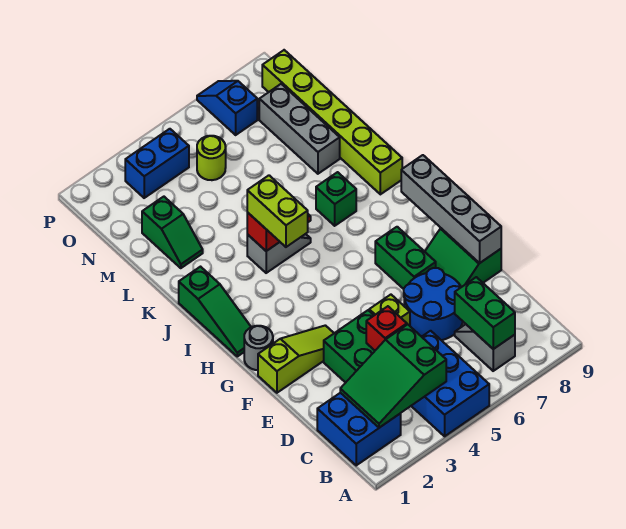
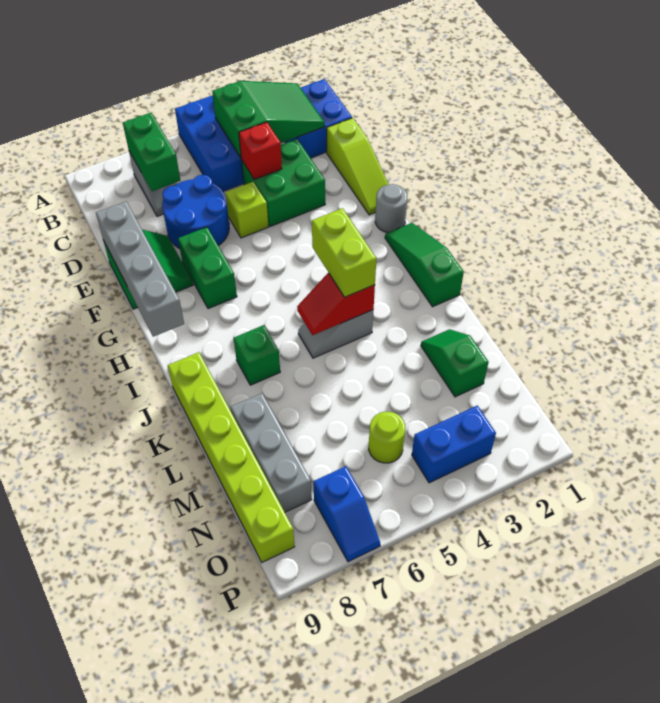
lime 1x3 slope [258,325,334,393] -> lime 1x3 slope turned to [327,118,389,215]

